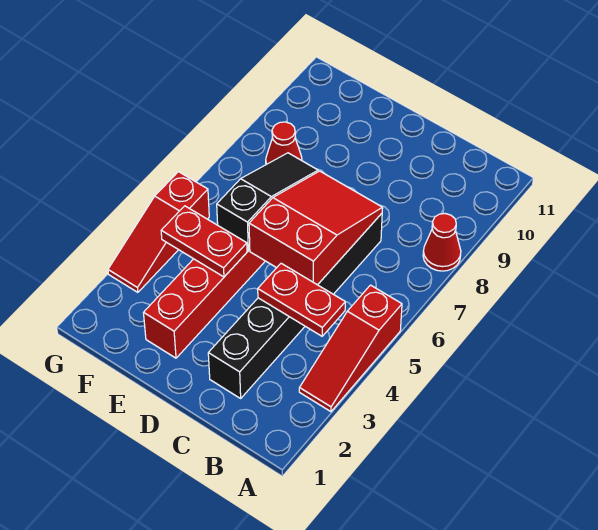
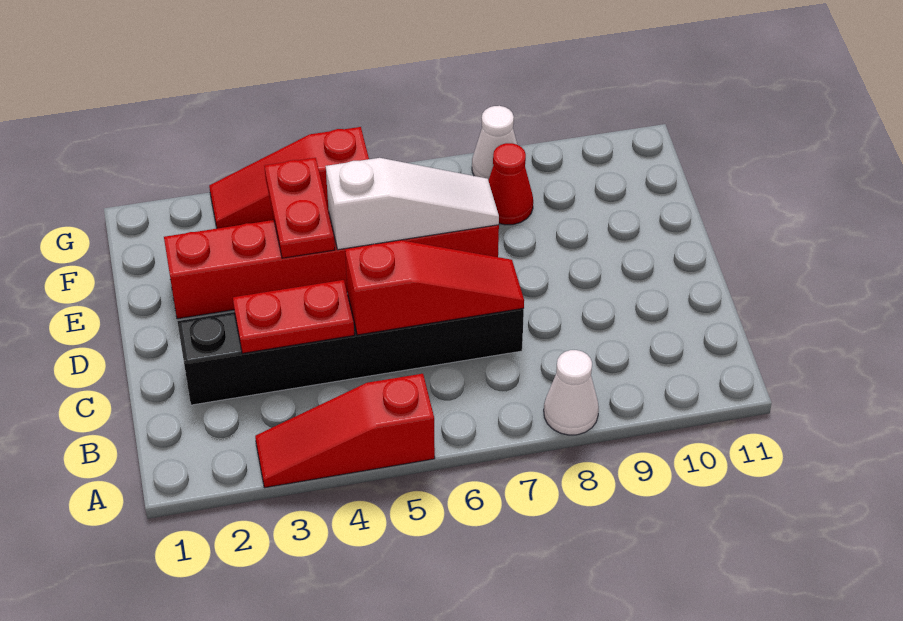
red 1x1 cone [423,214,461,271] -> white 1x1 cone [544,350,599,435]
red 1x2 plate [258,263,345,336] -> red 1x2 plate turned to [233,280,354,353]
red 2x3 slope [249,171,383,285] -> red 1x3 slope [345,240,524,335]
black 1x3 slope [217,153,318,251] -> white 1x3 slope [326,158,499,250]
none -> white 1x1 cone [472,106,517,180]

